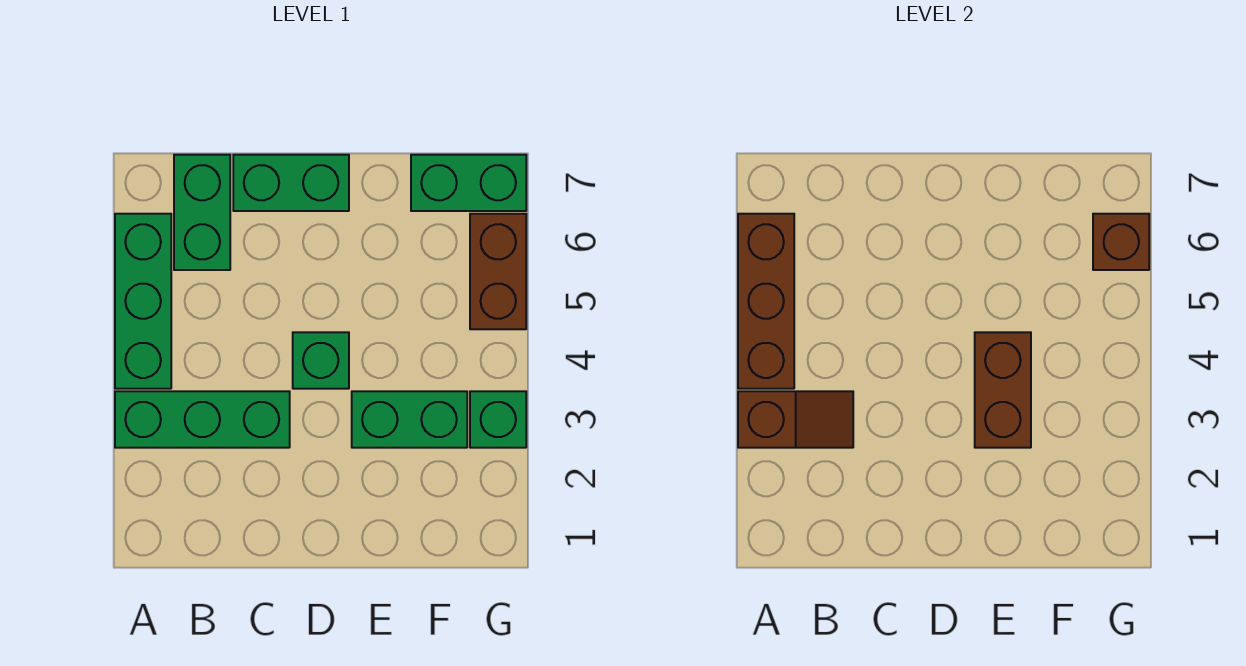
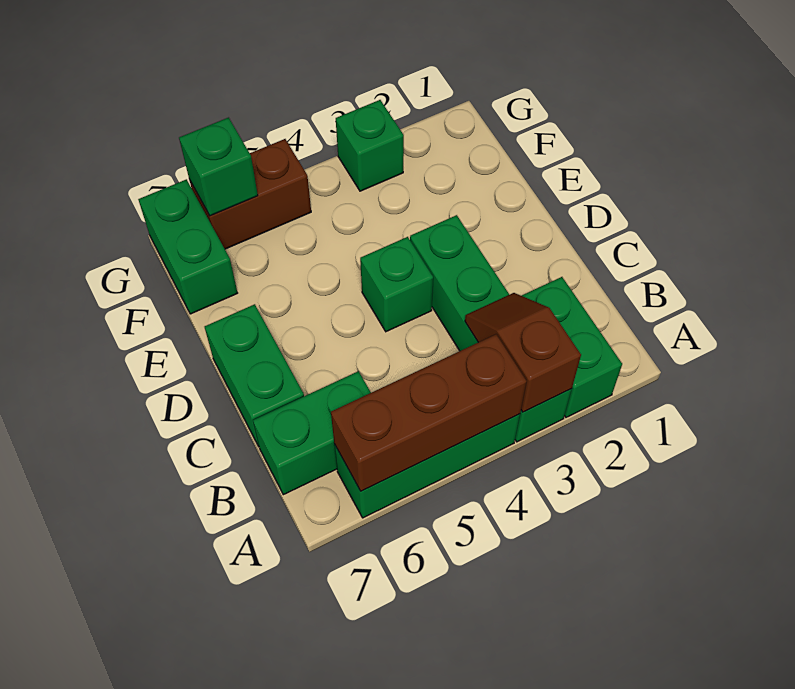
green 1x3 brick [115,391,290,448] -> green 1x4 brick [410,215,572,442]
green 1x2 brick [352,391,467,448] -> green 1x2 brick moved to [522,277,622,417]
brown 1x2 brick [975,332,1031,448] -> none
brown 1x1 brick [1093,214,1149,270] -> green 1x1 brick [179,118,258,216]

